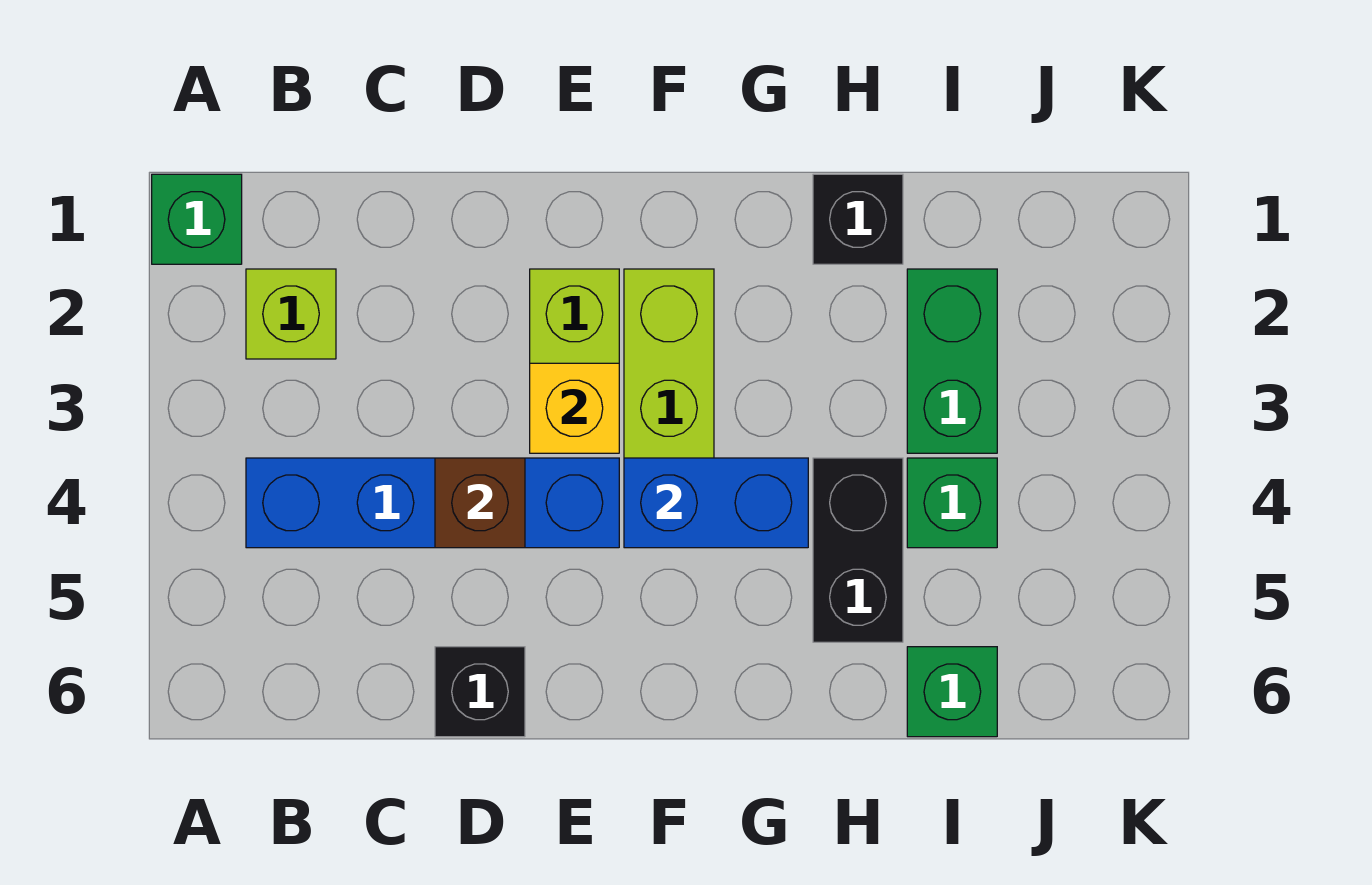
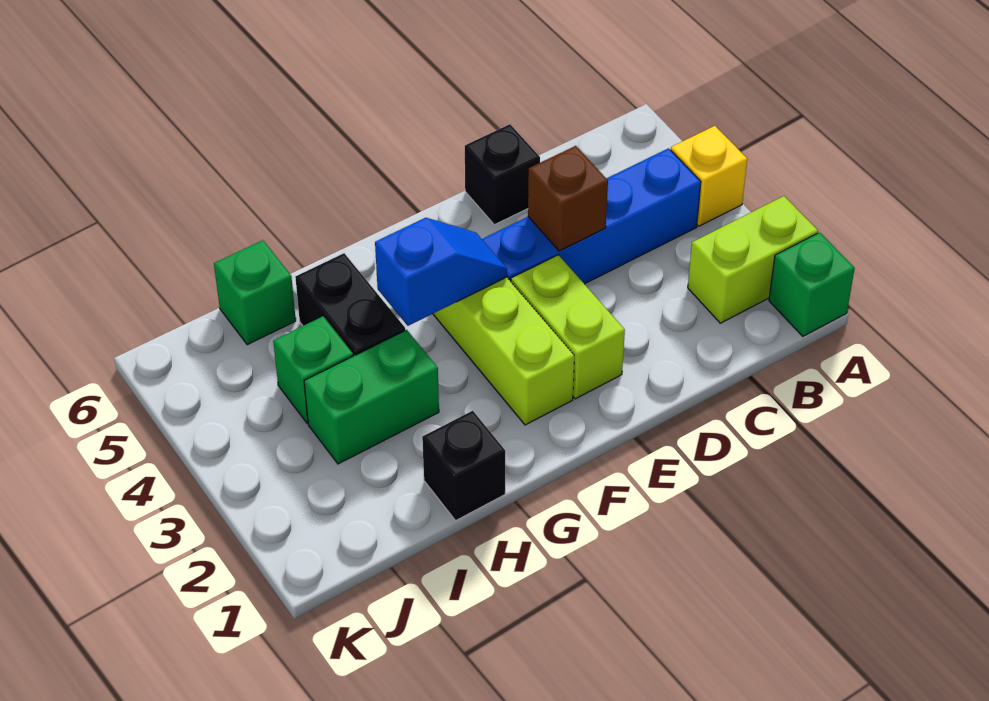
lime 1x1 brick [246,269,336,359] -> lime 1x2 brick [688,196,818,323]
yellow 1x1 brick [530,363,619,453] -> yellow 1x1 brick moved to [671,126,747,226]
blue 1x2 brick [624,458,808,548] -> blue 1x2 slope [375,218,507,326]
green 1x2 brick [907,269,997,453] -> green 1x2 brick turned to [304,330,439,464]

